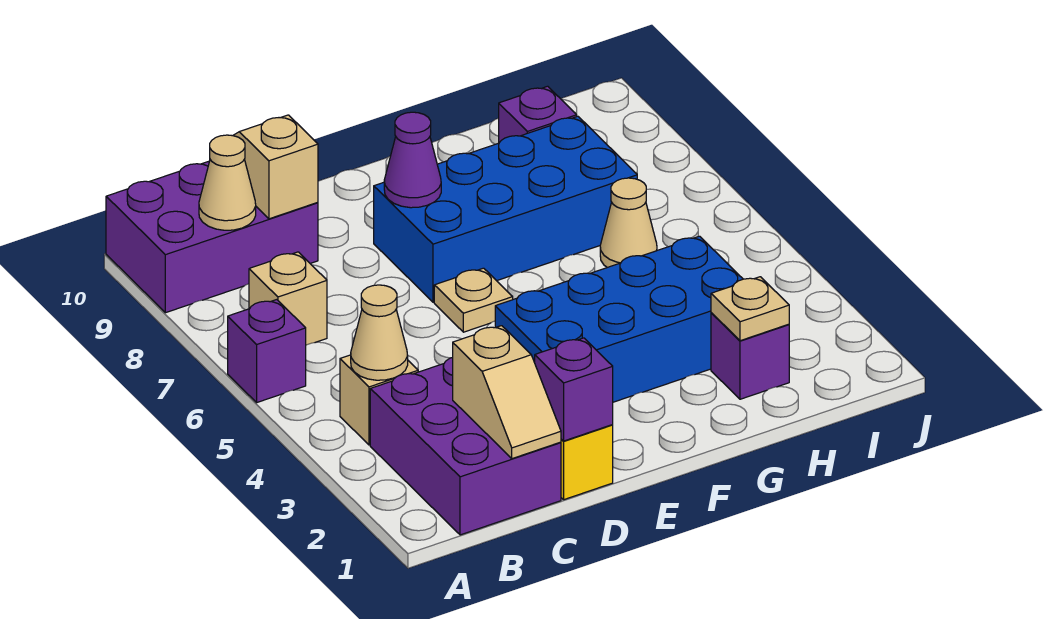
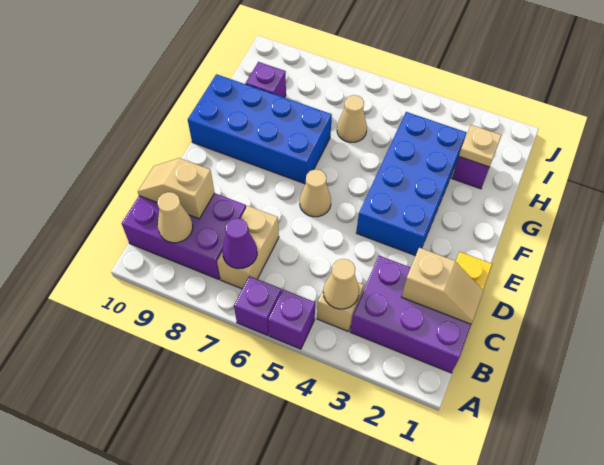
purple 2x3 brick [106,161,318,313] -> purple 2x3 brick turned to [122,193,246,279]
tan 1x1 brick [249,252,327,345] -> tan 1x2 brick [217,206,279,289]
purple 1x1 brick [535,338,613,441] -> purple 1x1 brick moved to [268,289,315,349]
tan 1x1 plate [434,268,513,332] -> tan 1x1 cone [300,169,331,217]
blue 2x4 brick [374,116,637,302] -> blue 2x4 brick turned to [188,74,332,184]
purple 1x1 cone [384,112,441,208] -> purple 1x1 cone moved to [222,218,257,269]

